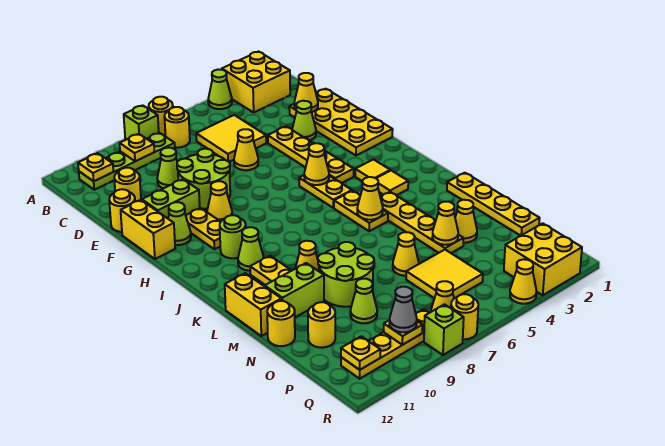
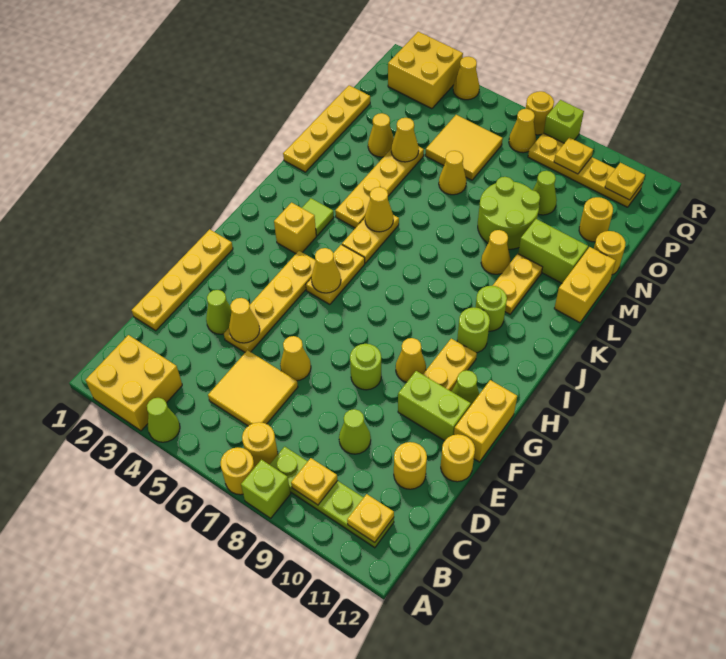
yellow 2x4 plate [289,89,393,155] -> yellow 1x4 plate [132,229,233,331]
yellow 1x1 cone [294,73,318,112] -> yellow 1x1 cone moved to [229,298,260,343]
lime 2x2 round brick [177,149,230,209] -> lime 1x1 round brick [350,344,381,390]
yellow 1x1 tile [355,160,390,182] -> yellow 1x1 brick [274,203,316,254]
yellow 1x1 tile [376,171,408,195] -> lime 1x1 tile [302,198,334,236]
lime 1x1 cone [238,227,264,271] -> lime 1x1 round brick [475,286,507,331]
grey 1x1 cone [389,287,417,332] -> none

